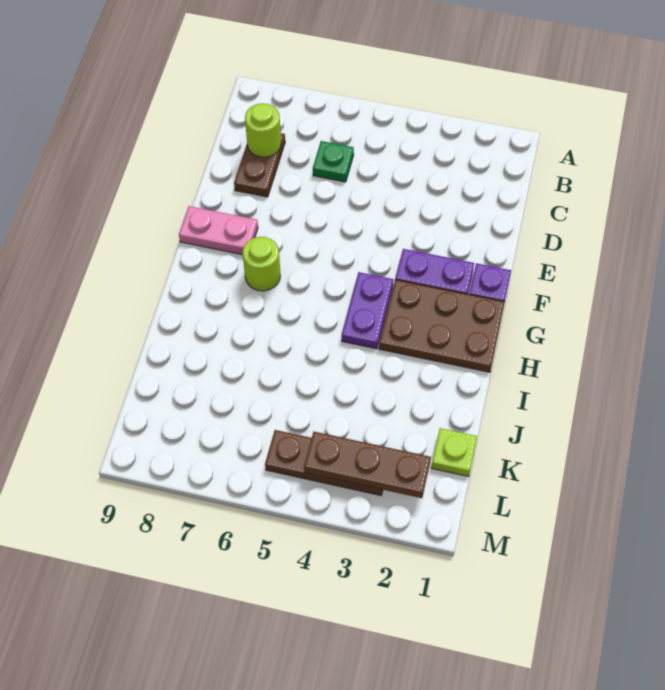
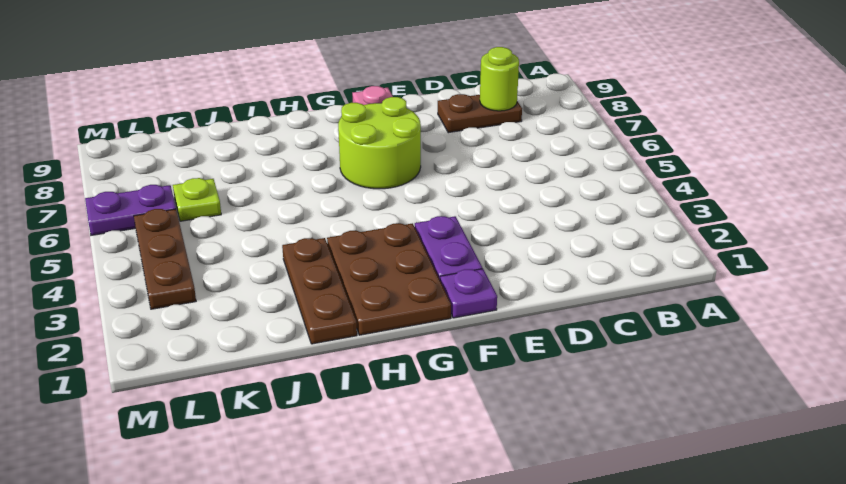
green 1x1 plate [313,141,354,182] -> none
purple 1x2 plate [342,272,393,349] -> purple 1x2 plate moved to [85,185,176,235]
lime 1x1 round brick [243,237,280,291] -> lime 2x2 round brick [338,97,421,189]
lime 1x1 plate [431,428,477,477] -> lime 1x1 plate moved to [173,178,221,221]
brown 1x3 plate [304,432,431,498] -> brown 1x3 plate moved to [282,238,357,344]

